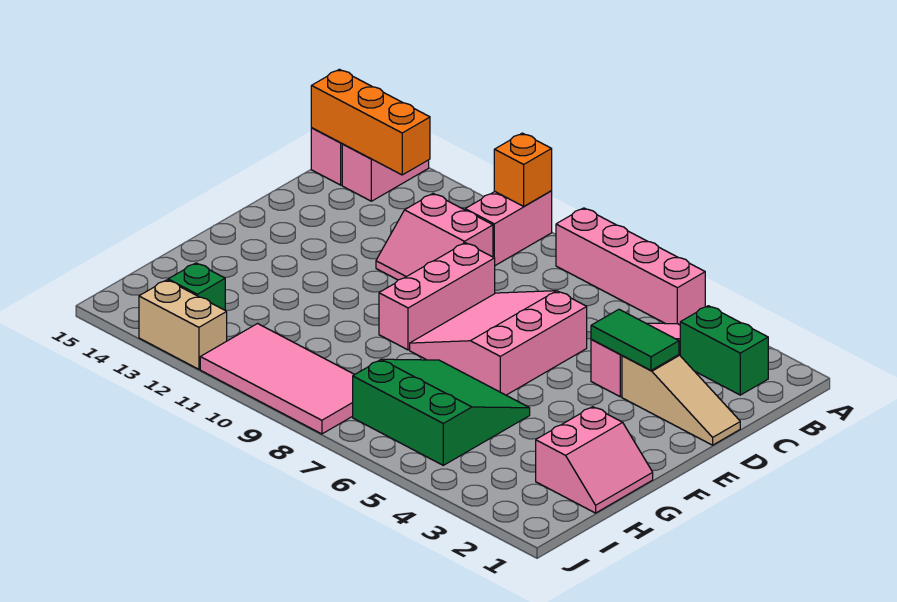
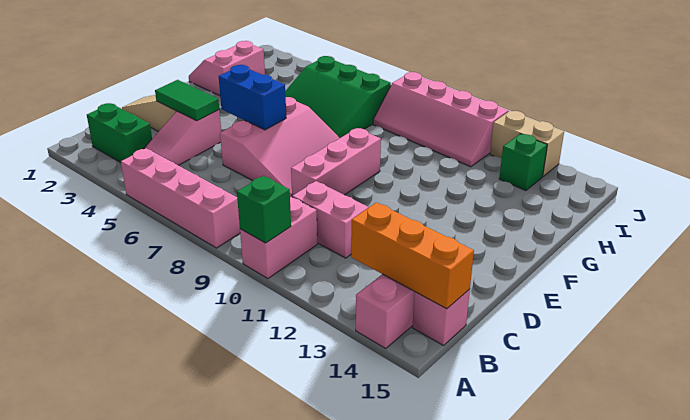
orange 1x1 brick [494,133,552,206] -> green 1x1 brick [237,176,291,243]
none -> blue 1x2 brick [219,65,286,130]
pink 2x4 tile [200,324,355,434] -> pink 2x4 slope [373,72,509,167]

